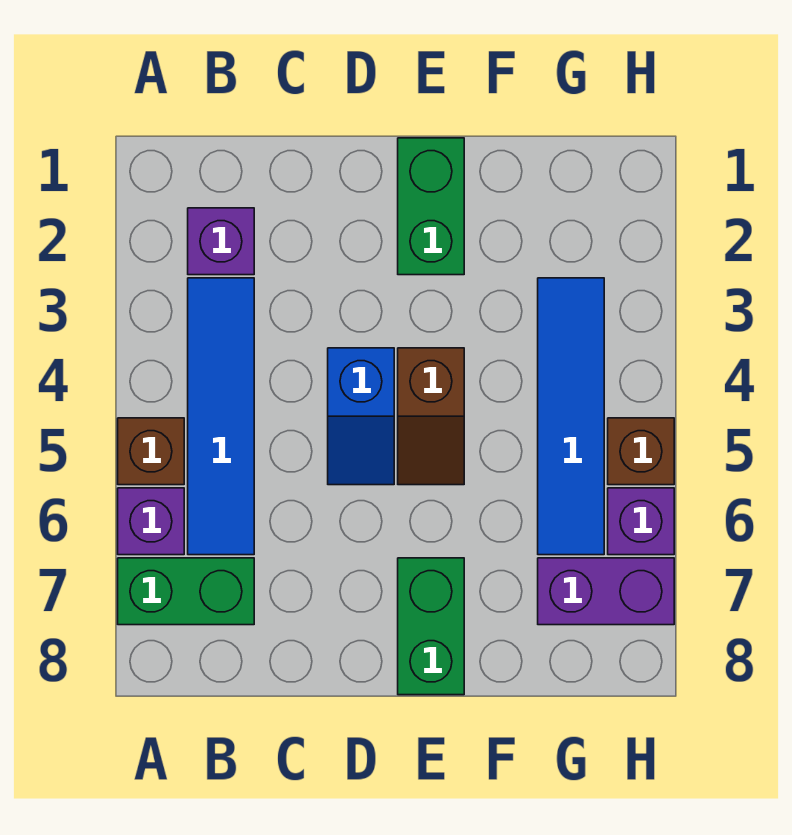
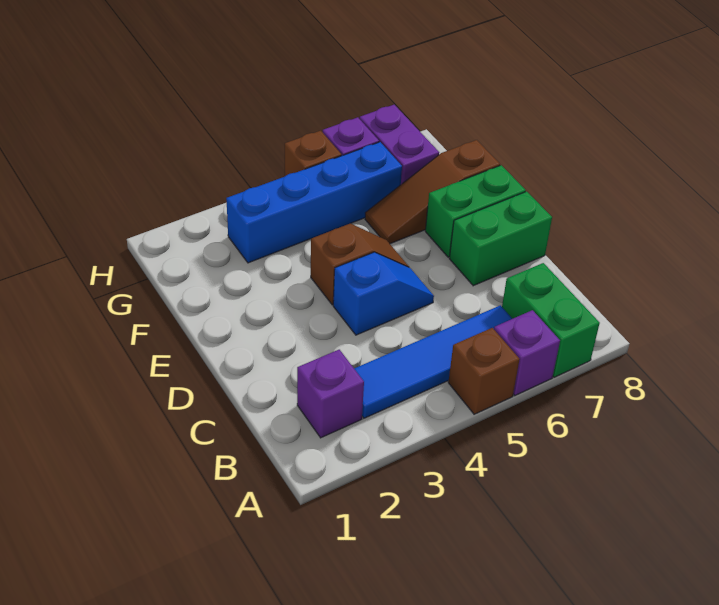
green 1x2 brick [398,138,464,275] -> green 1x2 brick moved to [449,191,552,286]
none -> brown 1x3 slope [365,140,500,244]
blue 1x4 tile [538,278,604,555] -> blue 1x4 brick [226,142,402,263]

